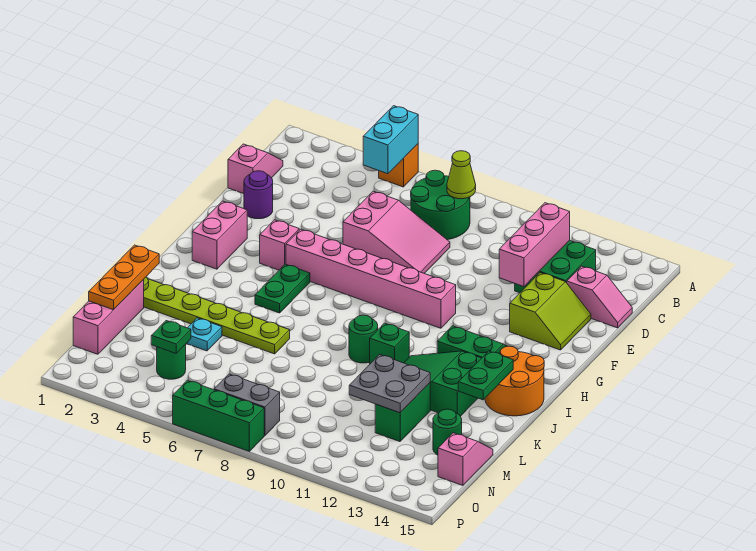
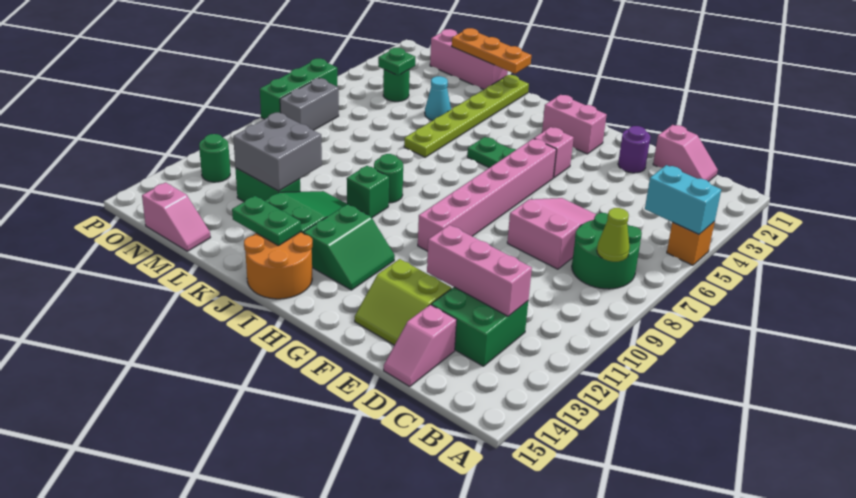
pink 2x3 slope [343,191,450,273] -> pink 2x3 slope turned to [507,198,596,269]
cyan 1x1 plate [186,318,222,351] -> cyan 1x1 cone [425,76,451,121]
grey 2x2 plate [349,355,430,413] -> grey 2x2 brick [233,112,322,191]
green 1x1 round brick [433,409,462,455] -> green 1x1 round brick moved to [199,134,230,182]

